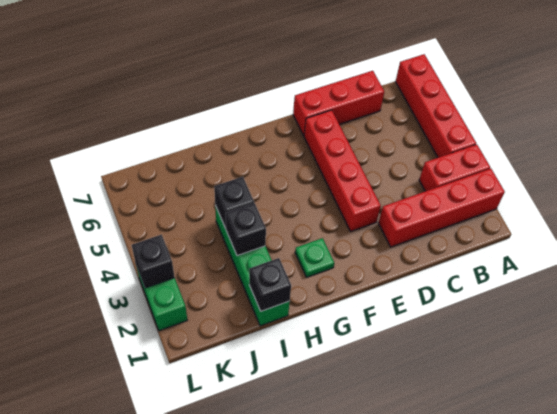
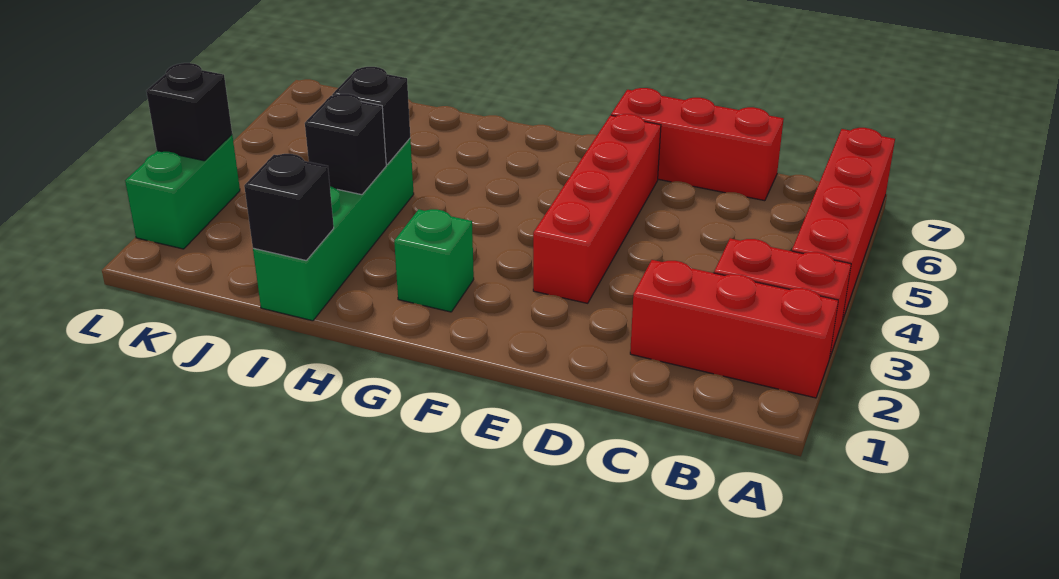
red 1x4 brick [378,169,505,247] -> red 1x3 brick [630,260,838,398]
green 1x1 plate [295,238,334,277] -> green 1x1 brick [394,209,474,312]

